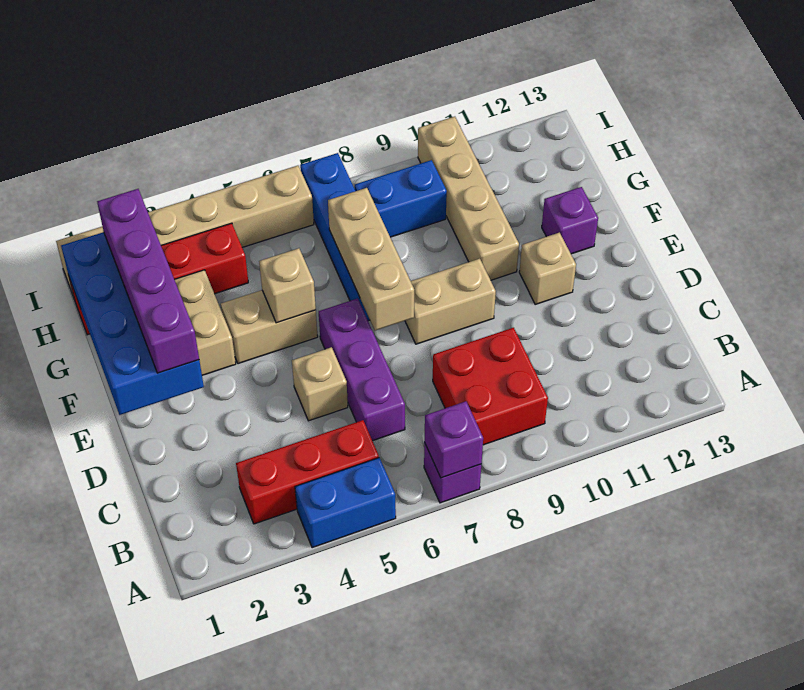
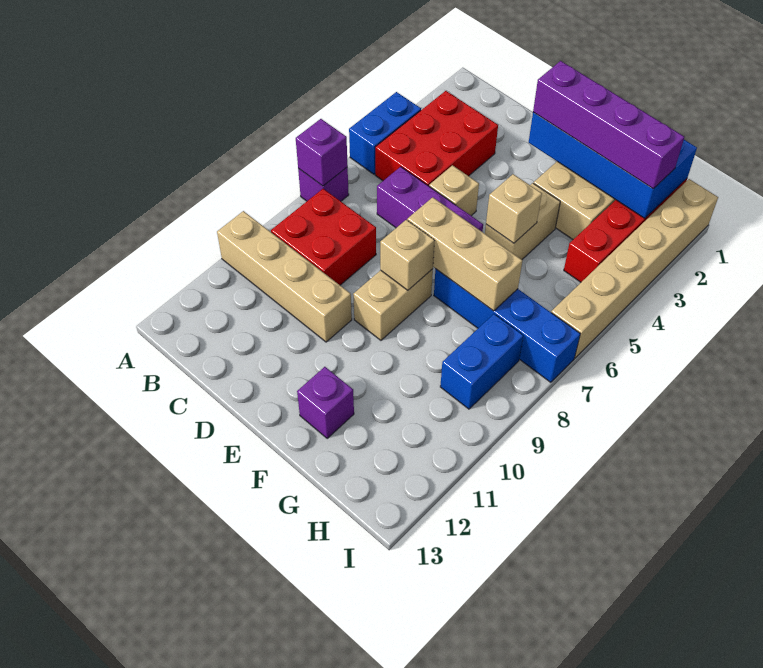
red 1x3 brick [236,420,379,524] -> red 2x3 brick [375,91,498,186]
tan 1x1 brick [519,233,576,304] -> tan 1x1 brick moved to [380,220,435,290]
tan 1x4 brick [418,117,519,280] -> tan 1x4 brick moved to [217,211,352,342]

